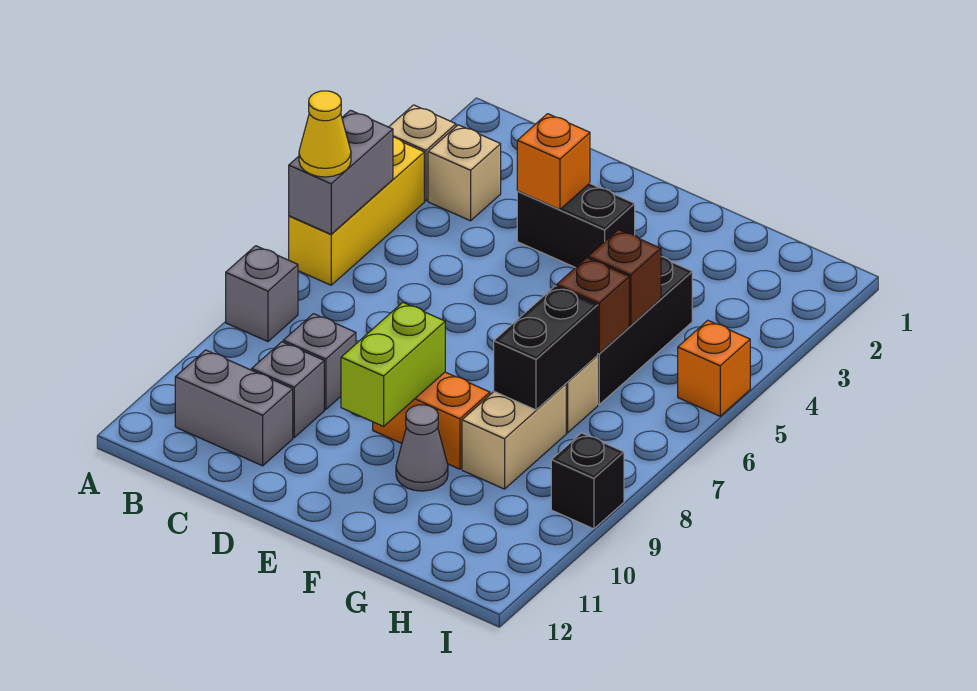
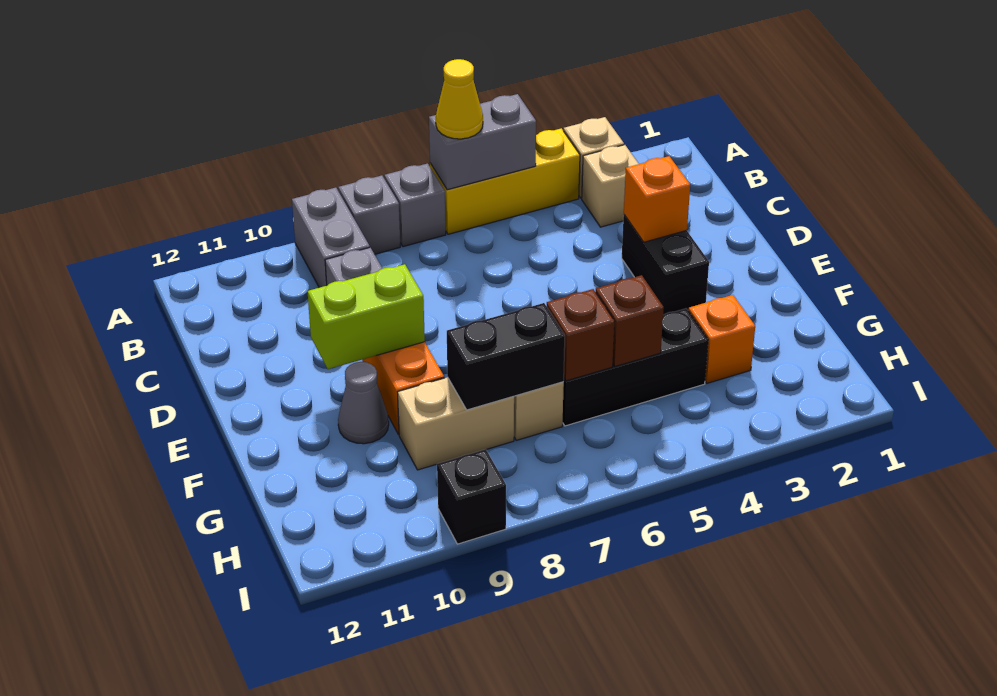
grey 1x2 brick [175,350,293,466] -> grey 1x2 brick moved to [292,188,370,288]
grey 1x1 brick [252,342,324,438] -> grey 1x1 brick moved to [384,163,446,247]
orange 1x1 brick [678,320,750,416] -> orange 1x1 brick moved to [689,295,755,383]

